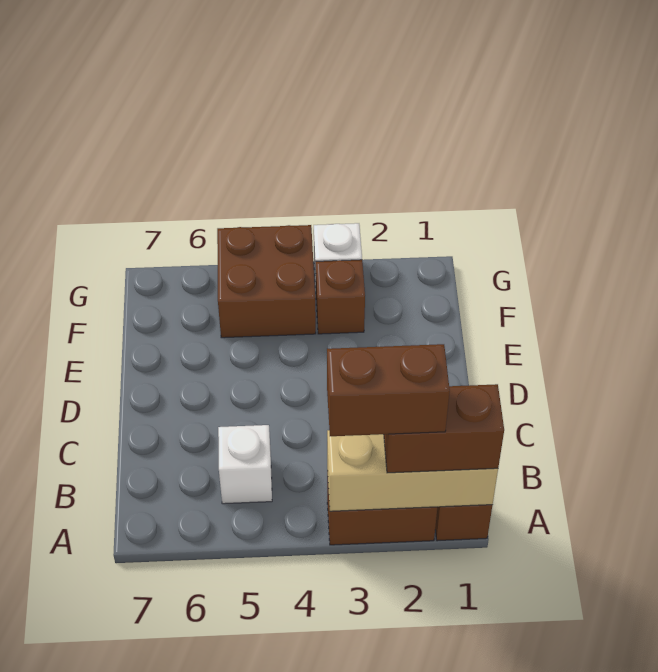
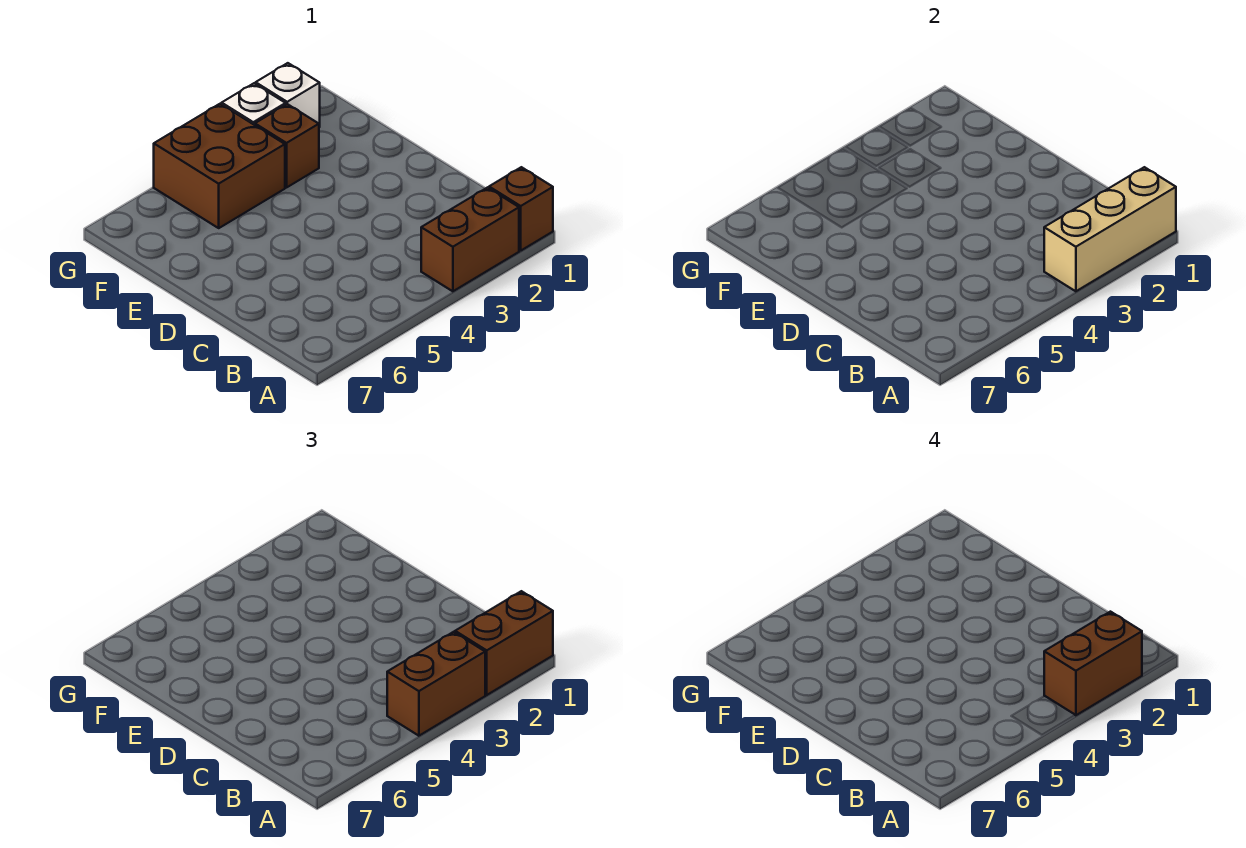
none -> brown 1x2 brick [387,632,485,736]
white 1x1 brick [218,425,272,504] -> white 1x1 brick moved to [256,63,320,127]

